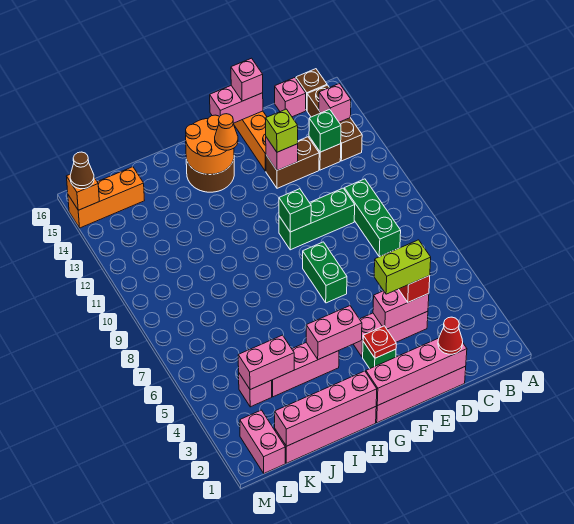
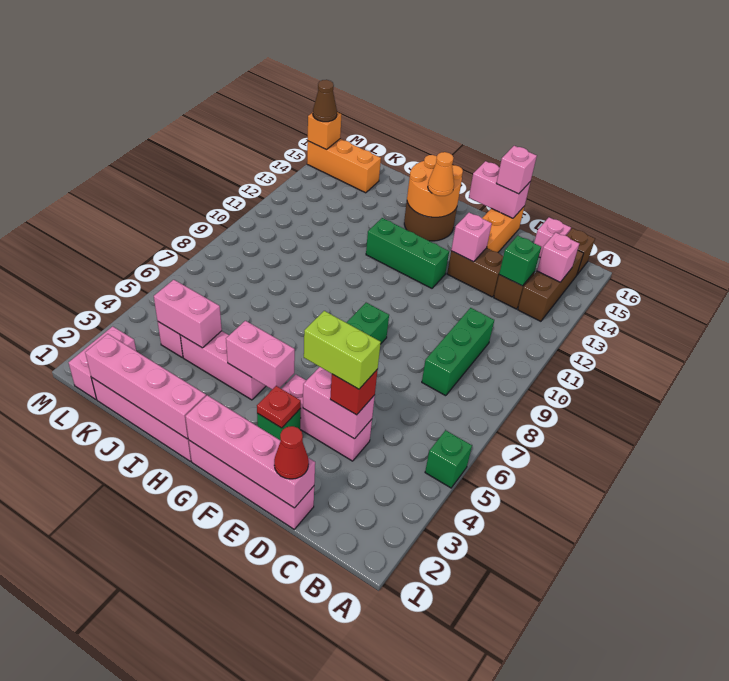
green 1x3 brick [279,188,355,250] -> green 1x3 brick moved to [366,218,449,288]
lime 1x1 brick [266,109,298,152] -> none
green 1x1 brick [279,189,311,232] -> green 1x1 brick moved to [425,430,472,488]

